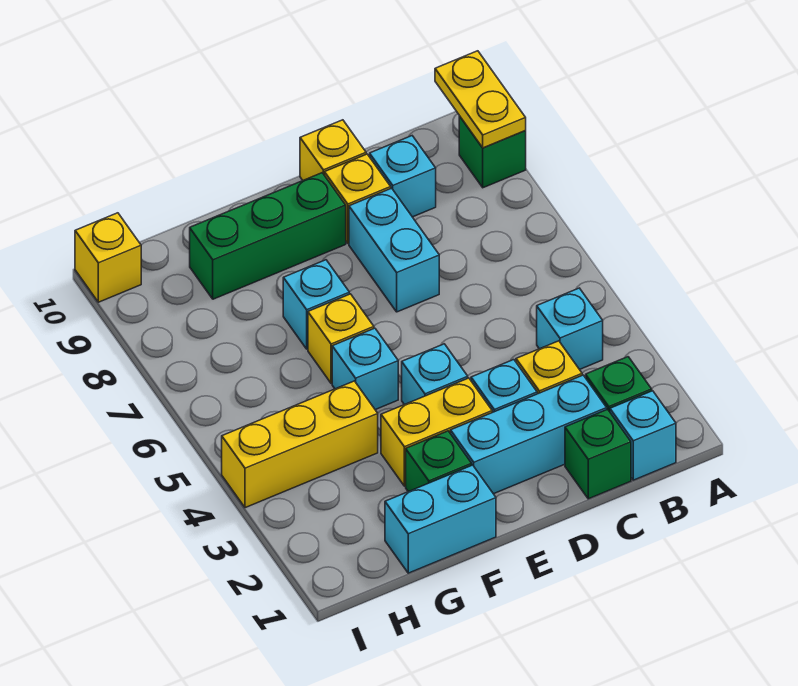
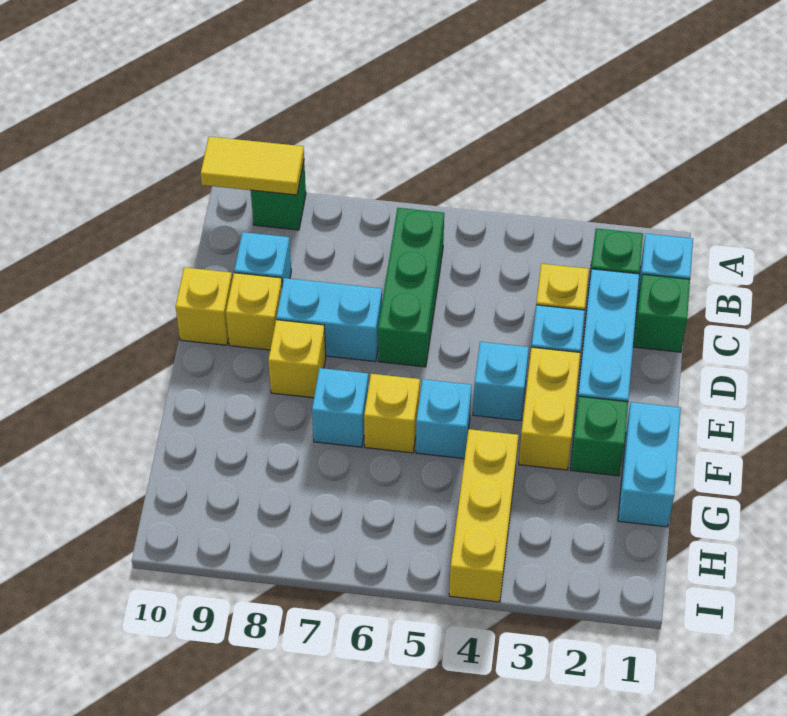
yellow 1x2 plate [435,51,526,148] -> yellow 1x2 tile [201,137,304,195]
cyan 1x1 brick [537,288,603,369] -> none
green 1x3 brick [190,173,346,299] -> green 1x3 brick moved to [378,208,444,367]
yellow 1x1 brick [75,213,141,302] -> yellow 1x1 brick moved to [268,320,326,398]

